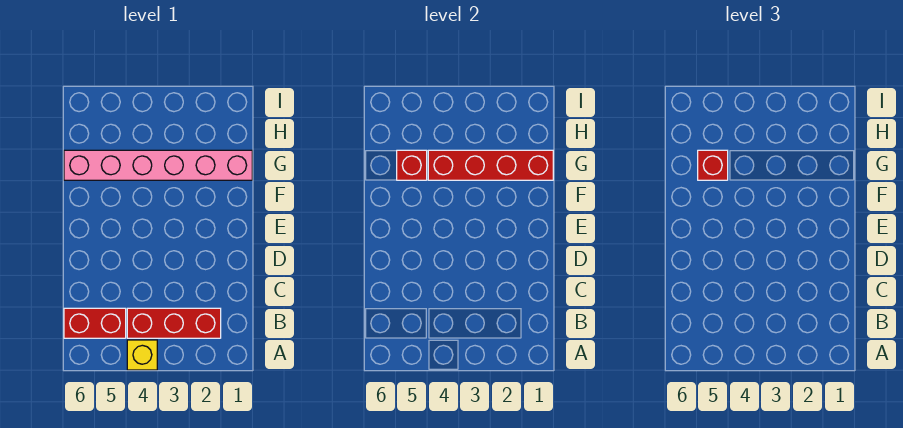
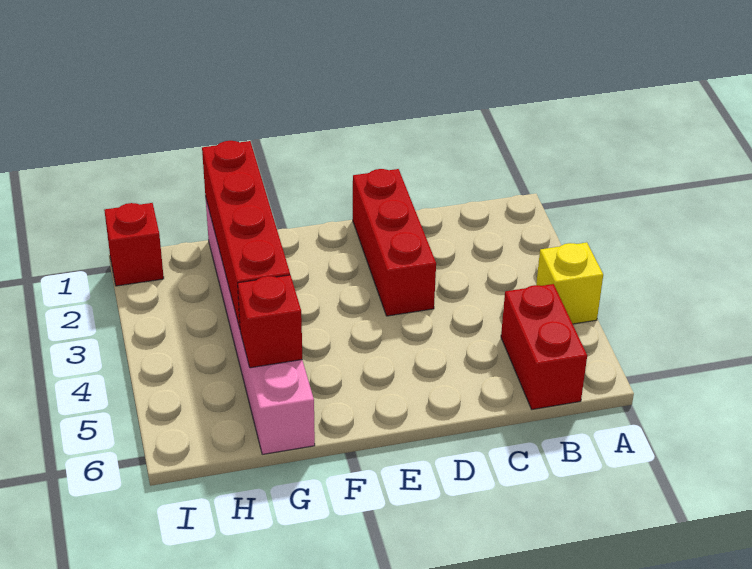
red 1x3 brick [127,308,221,338] -> red 1x3 brick moved to [353,169,436,316]
red 1x1 brick [698,150,728,180] -> red 1x1 brick moved to [104,203,164,286]

